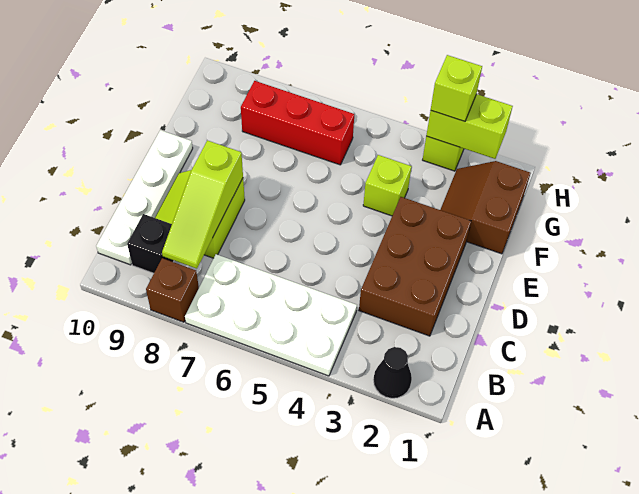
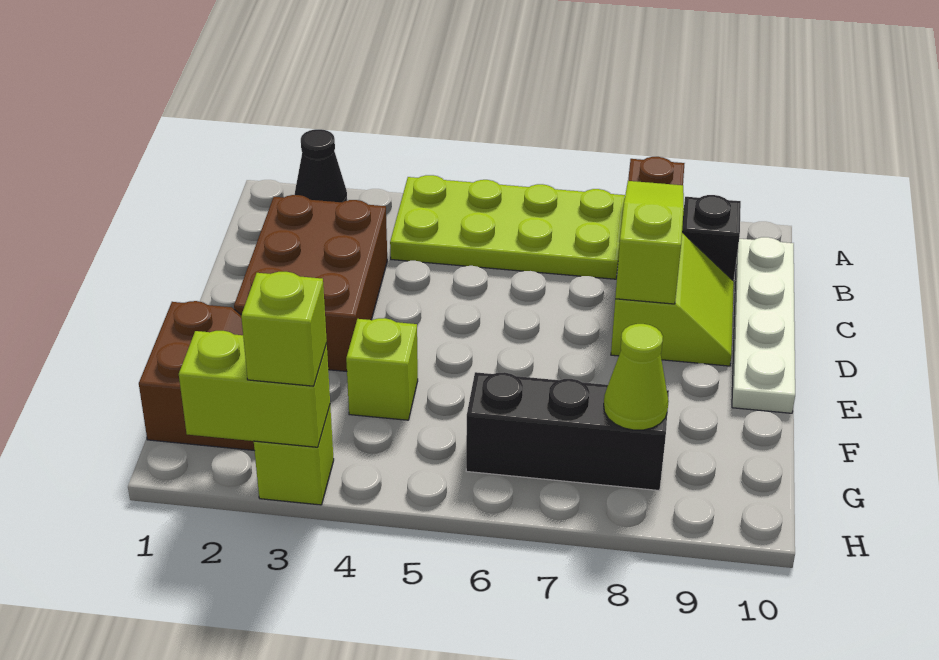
white 2x4 plate [185,254,357,376] -> lime 2x4 plate [390,175,625,279]
red 1x3 brick [241,81,354,165] -> black 1x3 brick [466,372,669,490]
none -> lime 1x1 cone [604,324,669,430]

